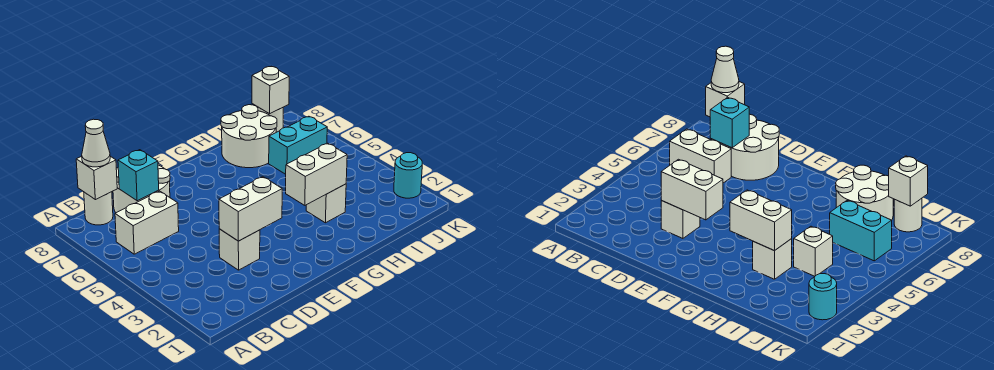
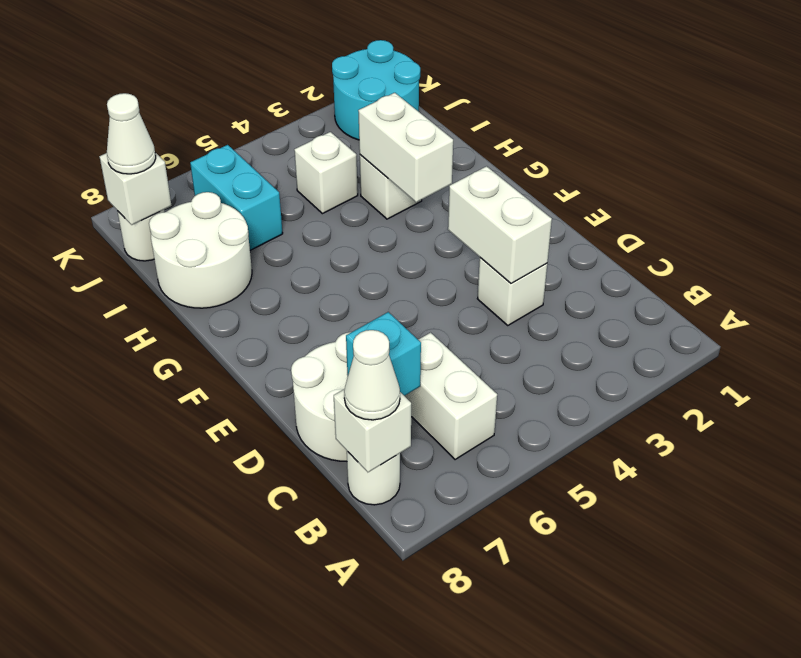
none -> white 1x1 cone [107,93,156,174]
cyan 1x1 round brick [394,153,422,198] -> cyan 2x2 round brick [332,40,420,140]

